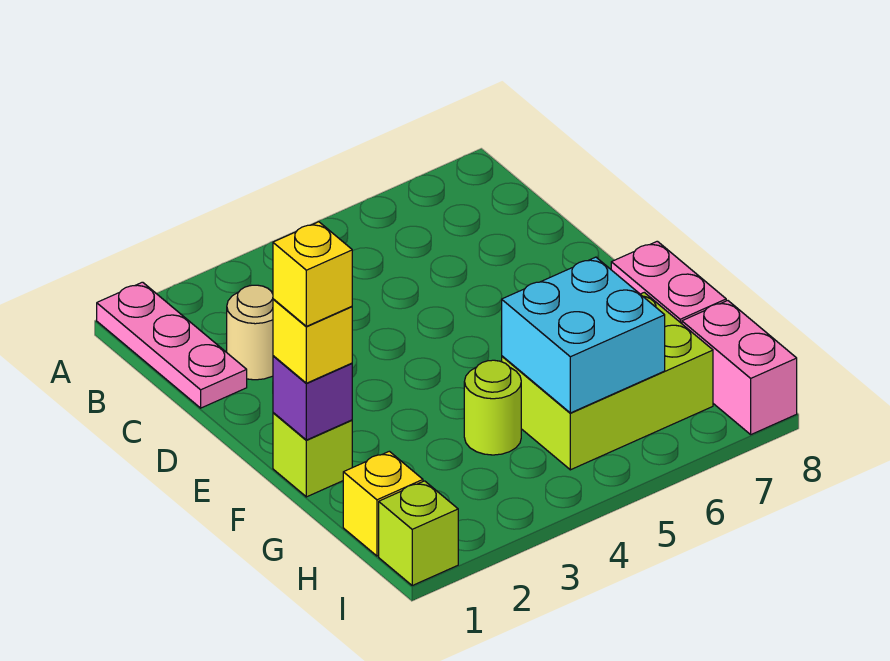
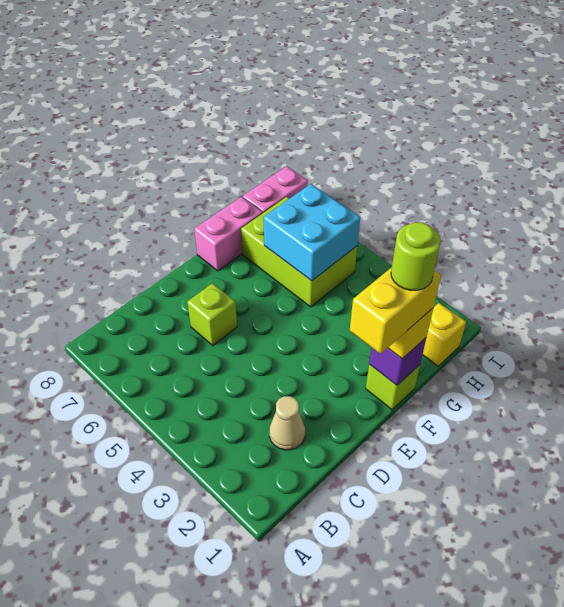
pink 1x3 plate [97,282,247,408] -> none
tan 1x1 round brick [227,285,273,380] -> tan 1x1 cone [269,396,305,450]
yellow 1x1 brick [273,222,352,326] -> yellow 1x2 brick [350,267,441,354]
lime 1x1 round brick [464,360,521,455] -> lime 1x1 round brick moved to [391,222,441,290]
lime 1x1 brick [379,481,458,585] -> lime 1x1 brick moved to [187,283,237,345]

